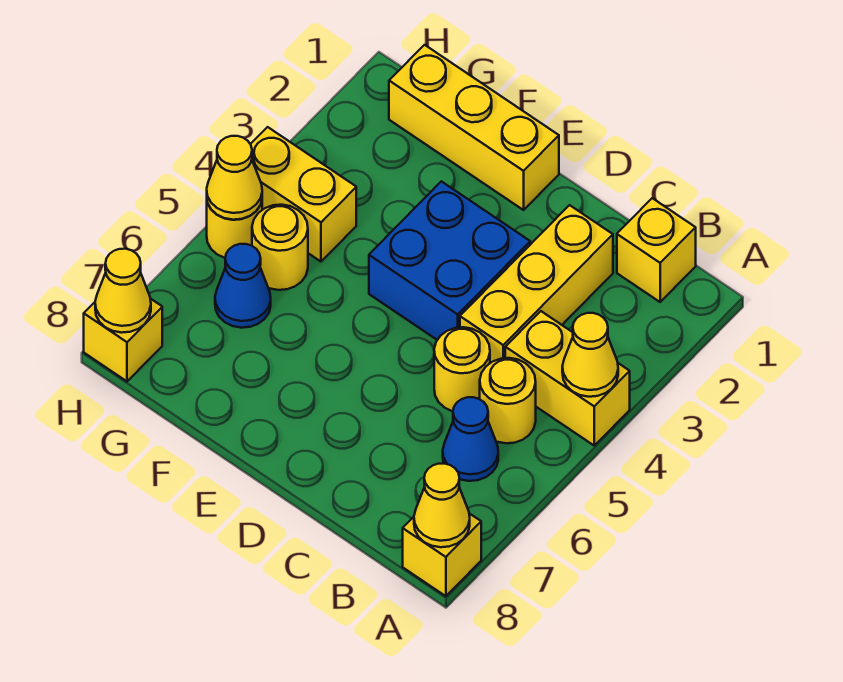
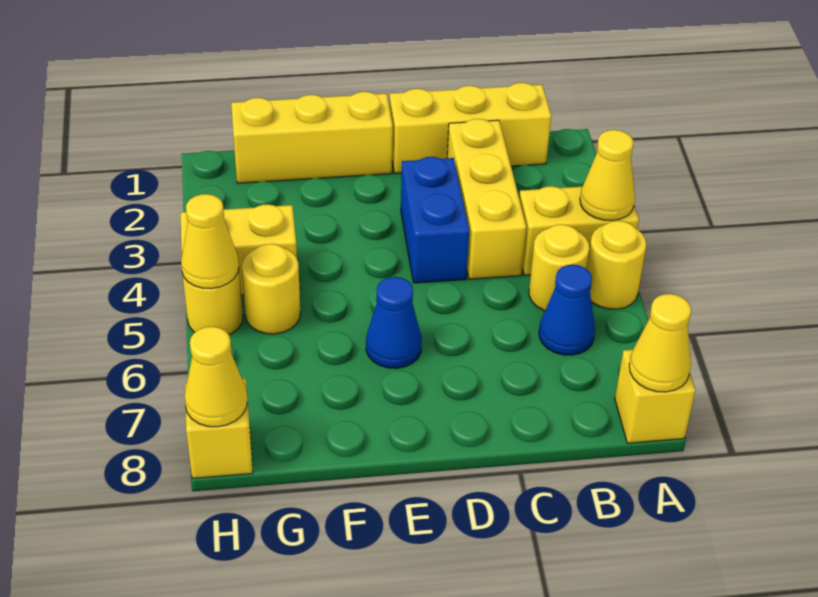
yellow 1x1 brick [617,198,696,302] -> yellow 1x3 brick [389,83,551,173]
yellow 1x1 round brick [434,327,490,411] -> yellow 1x1 round brick moved to [587,221,646,309]
blue 2x2 brick [369,181,530,340] -> blue 1x2 brick [401,157,469,283]
blue 1x1 cone [215,244,271,328] -> blue 1x1 cone moved to [366,277,422,368]

